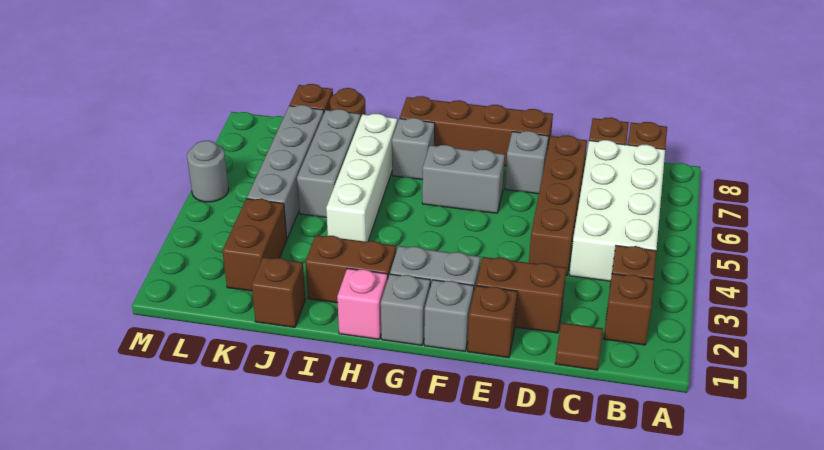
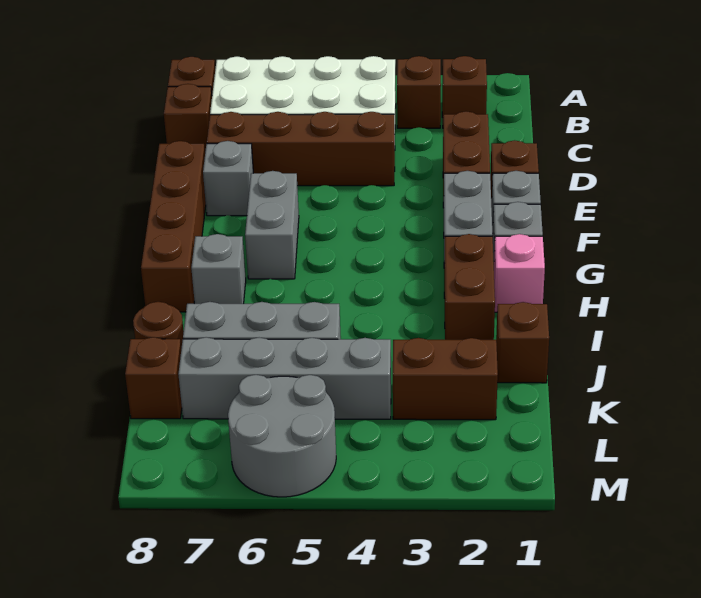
brown 1x1 tile [555,323,603,370] -> none
white 1x4 brick [326,114,397,242] -> none
grey 1x1 round brick [187,141,229,202] -> grey 2x2 round brick [228,375,336,497]

